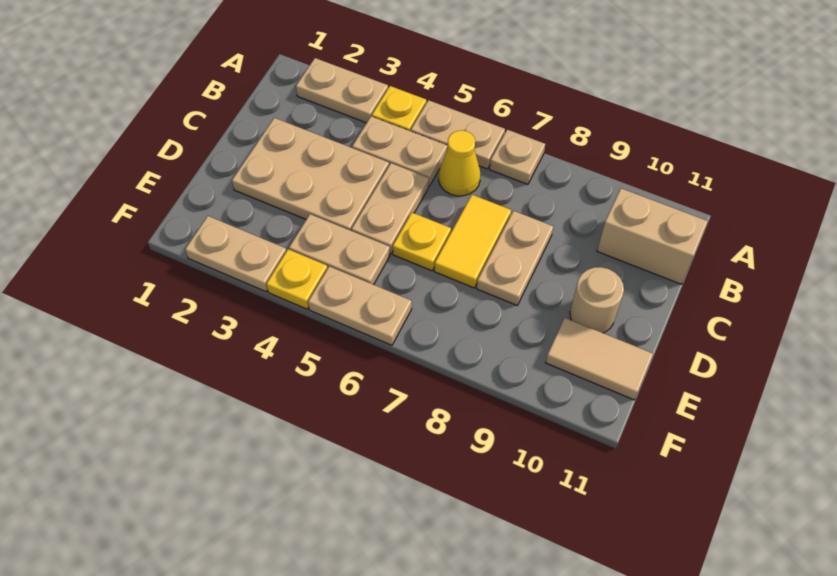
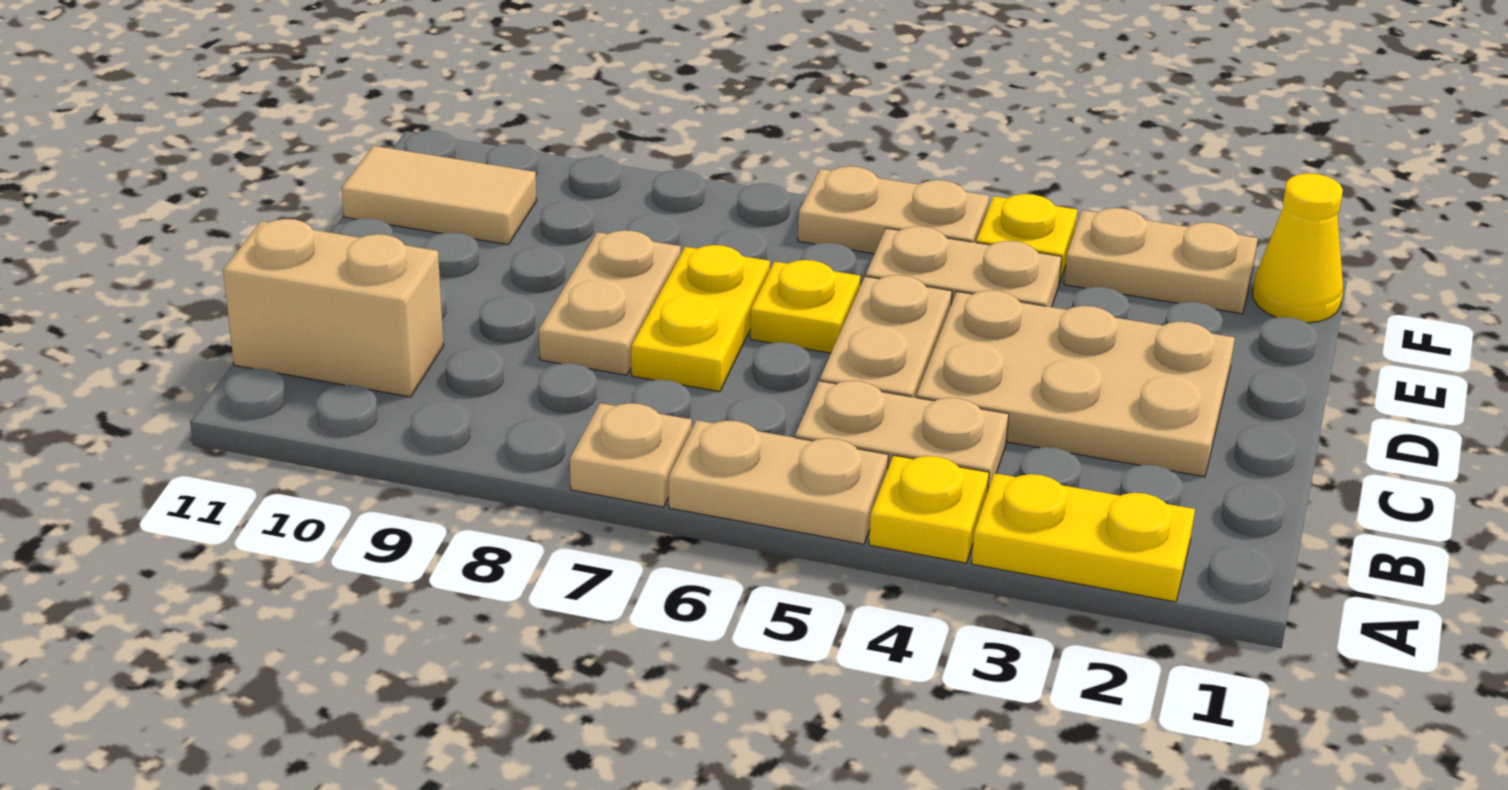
tan 1x2 plate [296,58,388,123] -> yellow 1x2 plate [972,473,1195,602]
yellow 1x1 cone [439,130,481,196] -> yellow 1x1 cone moved to [1253,173,1343,323]
yellow 1x2 tile [434,195,511,288] -> yellow 1x2 plate [631,245,770,392]
tan 1x1 round brick [570,267,624,333] -> none

